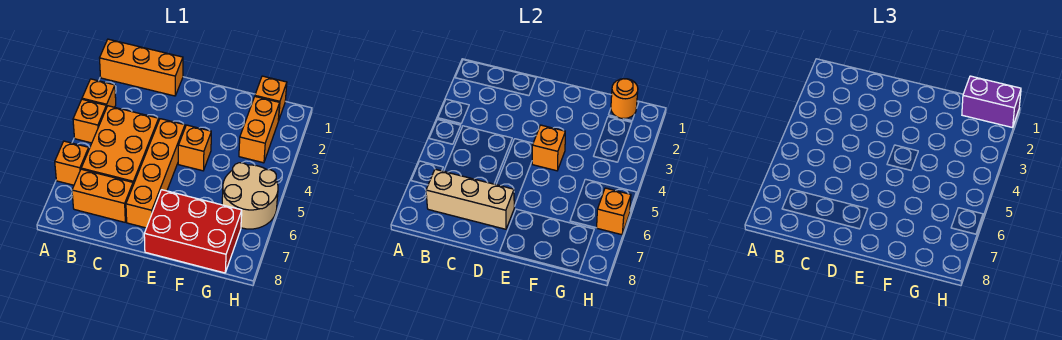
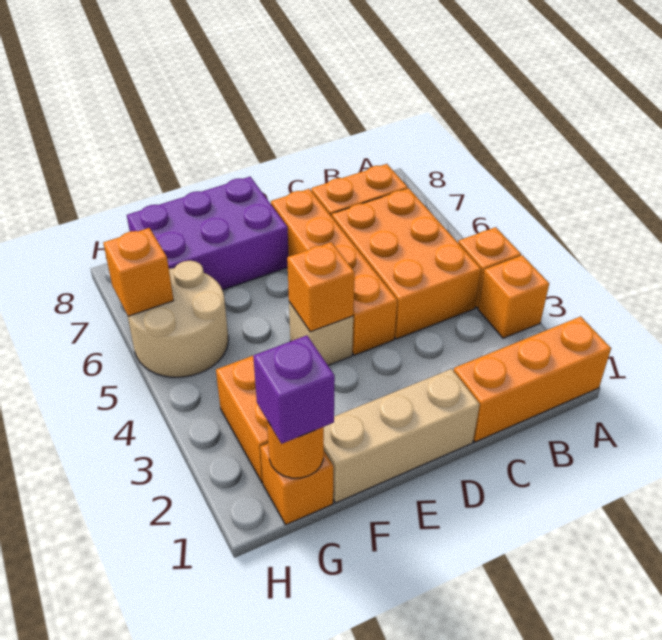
orange 1x1 brick [55,141,89,185] -> none
tan 1x3 brick [426,169,514,229] -> tan 1x3 brick moved to [324,369,480,503]
orange 1x1 brick [178,125,211,171] -> tan 1x1 brick [289,302,353,365]
red 2x3 brick [144,190,242,273] -> purple 2x3 brick [127,177,289,290]
purple 1x2 brick [962,76,1021,128] -> purple 1x1 brick [253,336,335,444]

